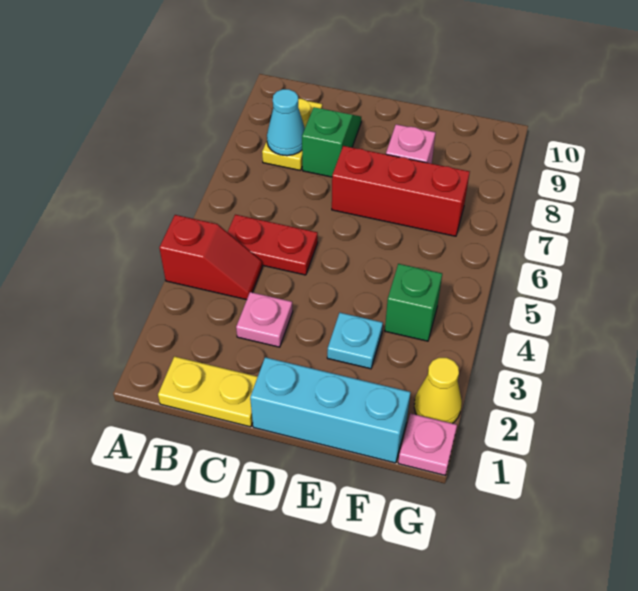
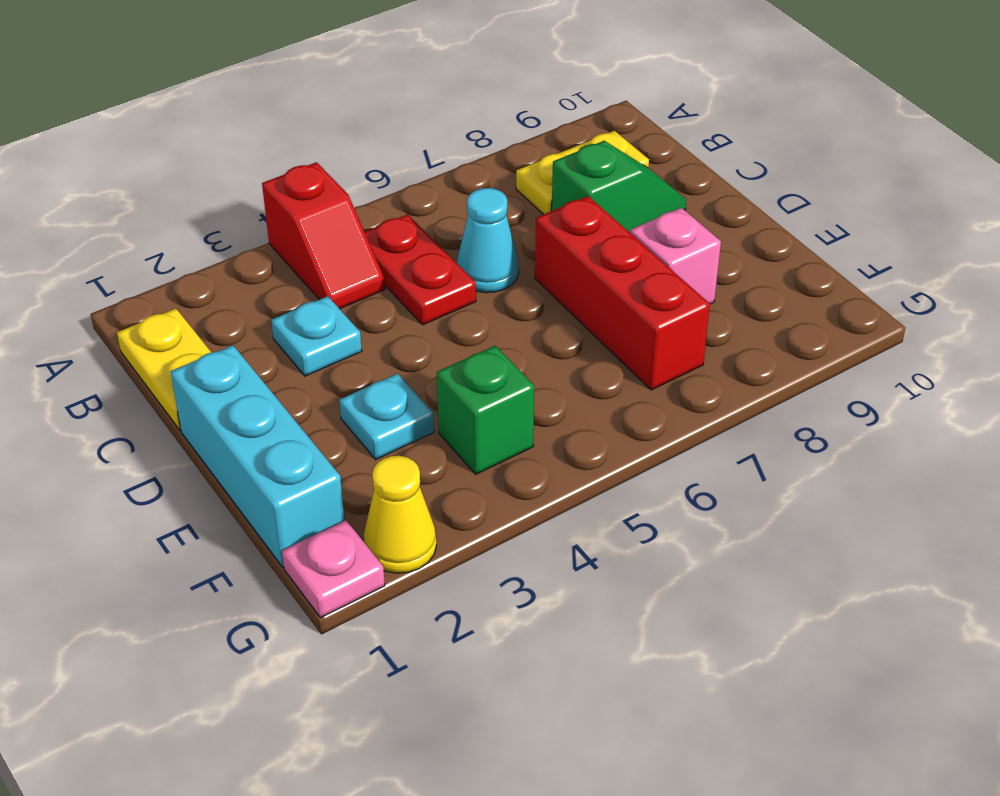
cyan 1x1 cone [267,89,305,156] -> cyan 1x1 cone moved to [457,188,519,293]
pink 1x1 plate [236,292,293,347] -> cyan 1x1 plate [271,296,362,376]

